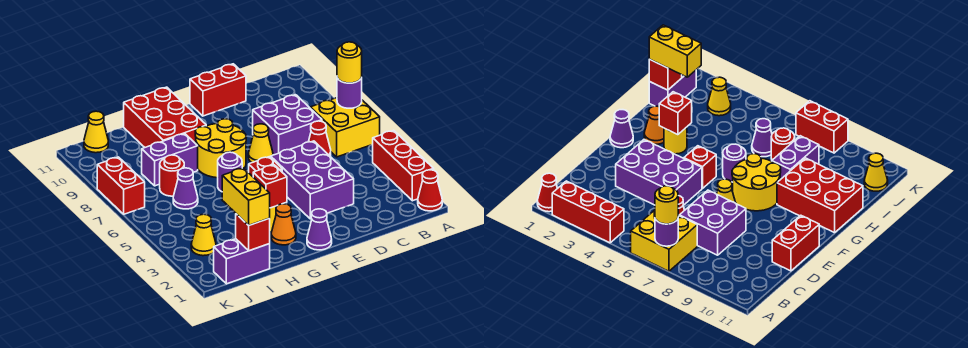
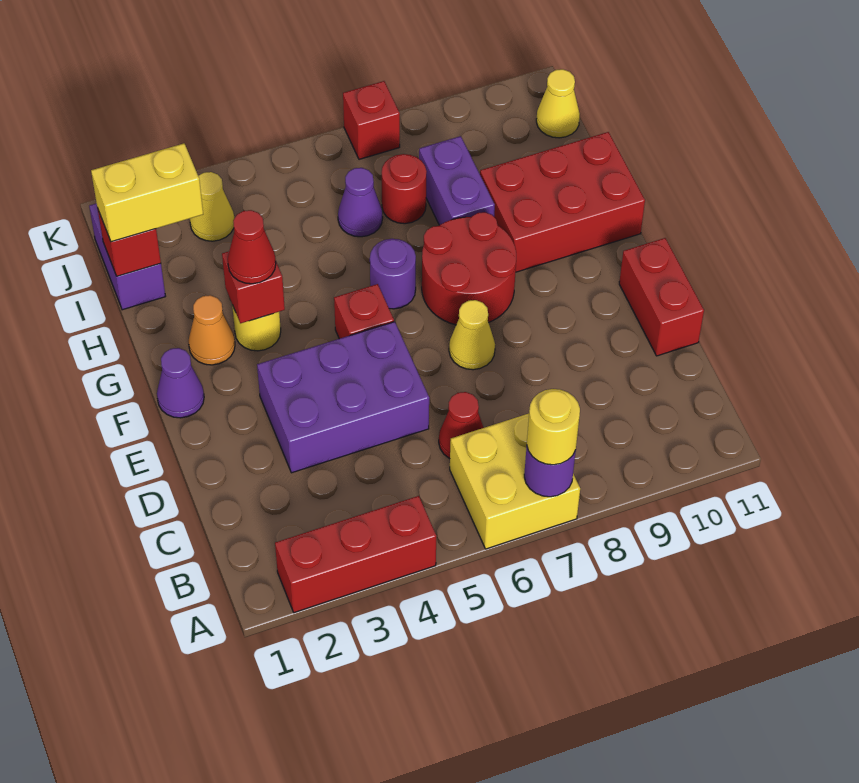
red 1x1 cone [418,170,442,211] -> red 1x1 cone moved to [228,210,276,284]
purple 2x2 brick [253,95,322,155] -> none
yellow 2x2 round brick [195,119,246,178] -> red 2x2 round brick [422,212,516,325]
red 1x2 brick [97,157,145,214] -> red 1x1 brick [343,81,400,159]

